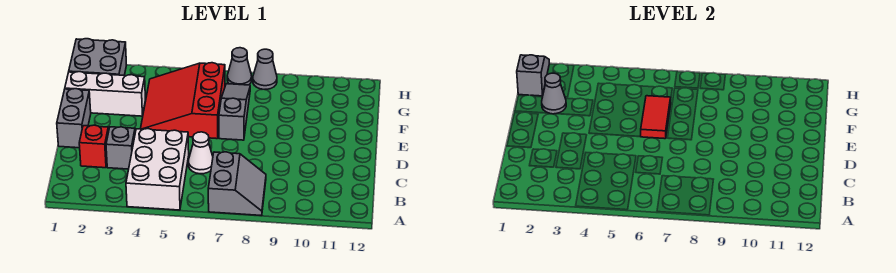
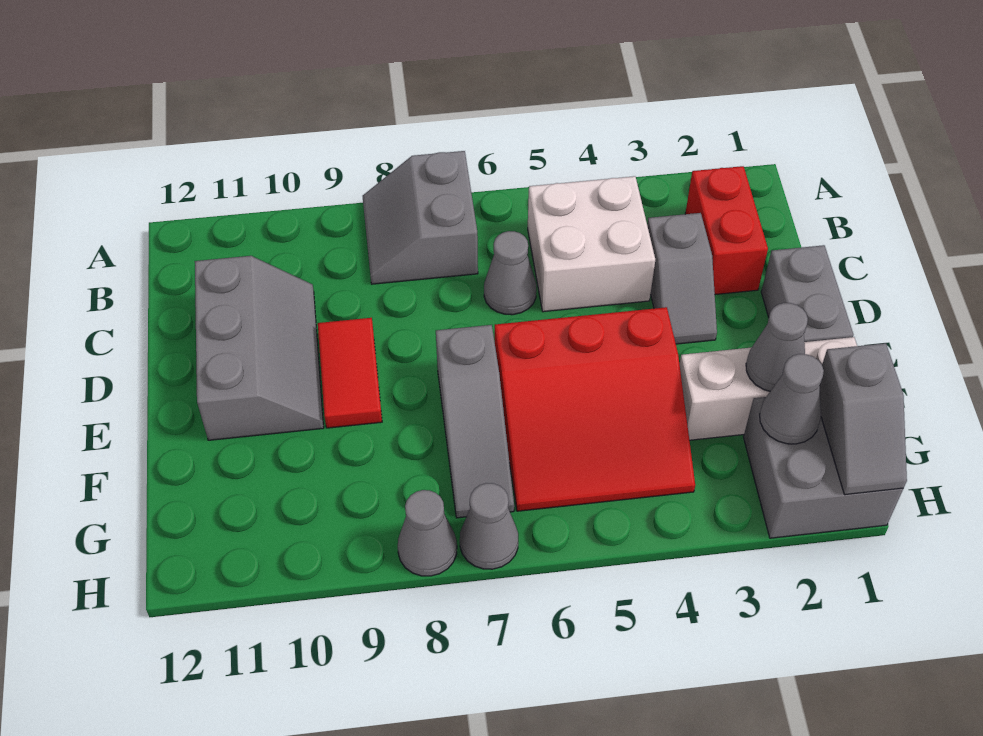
white 2x3 brick [126,129,189,210] -> white 2x2 brick [528,176,655,312]
red 1x1 brick [79,125,109,168] -> red 1x2 brick [685,166,768,295]
white 1x1 cone [188,132,213,174] -> grey 1x1 cone [484,231,536,315]
none -> grey 2x3 slope [195,256,324,440]
red 3x3 slope [141,63,225,139] -> red 3x3 slope turned to [495,307,695,511]
red 1x2 tile [641,96,671,139] -> red 1x2 tile moved to [318,318,382,428]
none -> grey 1x1 cone [760,354,824,444]

